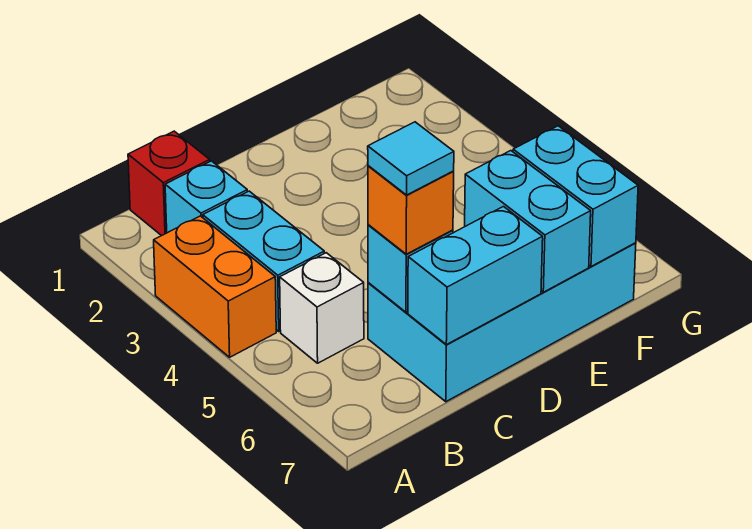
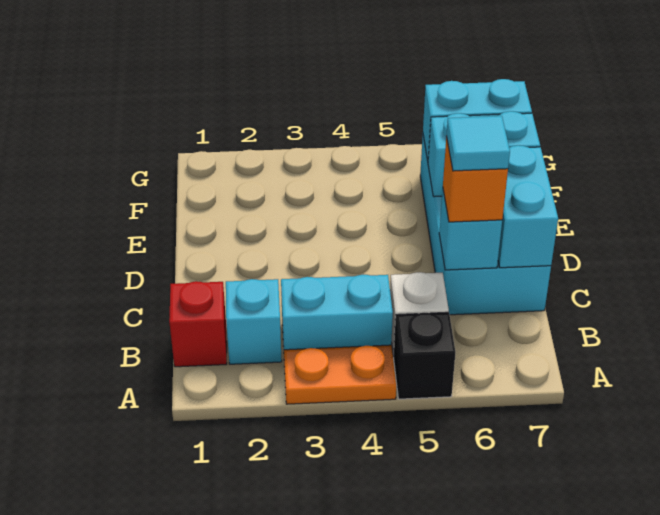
orange 1x2 brick [154,216,276,357] -> orange 1x2 plate [284,345,396,404]
none -> black 1x1 brick [394,312,455,399]

